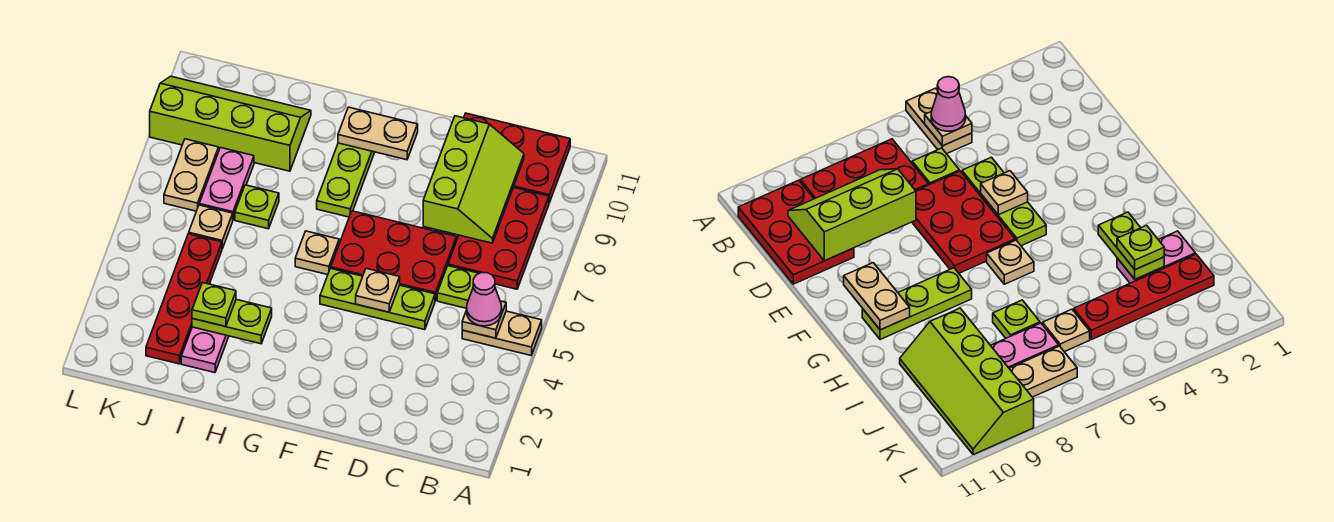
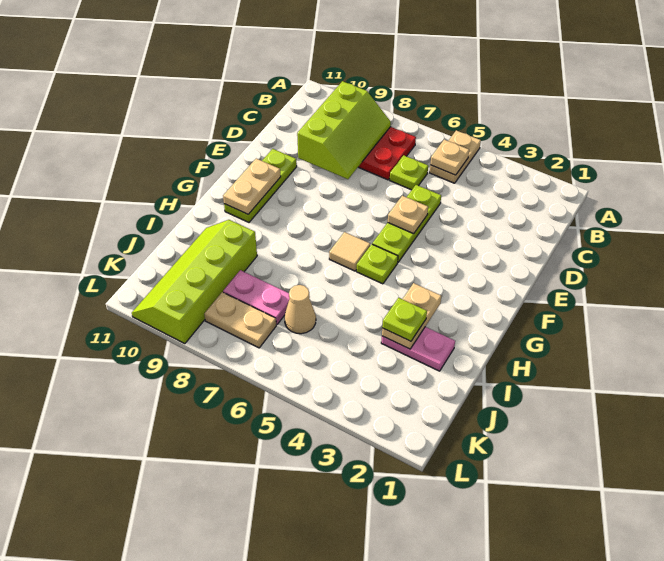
pink 1x1 cone [467,273,502,326] -> none
red 2x3 plate [464,113,570,203] -> none
lime 2x3 slope [423,116,524,243] -> lime 2x3 slope turned to [297,81,391,179]
red 2x3 plate [331,211,457,301] -> none
tan 1x1 plate [295,231,339,275] -> tan 1x1 tile [329,232,370,271]
lime 1x3 plate [317,143,375,217] -> lime 1x3 plate turned to [224,149,297,222]
lime 1x2 plate [192,300,272,344] -> tan 1x2 plate [382,283,441,349]
lime 1x1 plate [235,185,279,229] -> lime 1x1 plate moved to [357,244,398,284]
red 1x4 plate [146,234,222,364] -> none
tan 1x1 plate [189,205,233,249] -> tan 1x1 cone [284,285,316,334]

